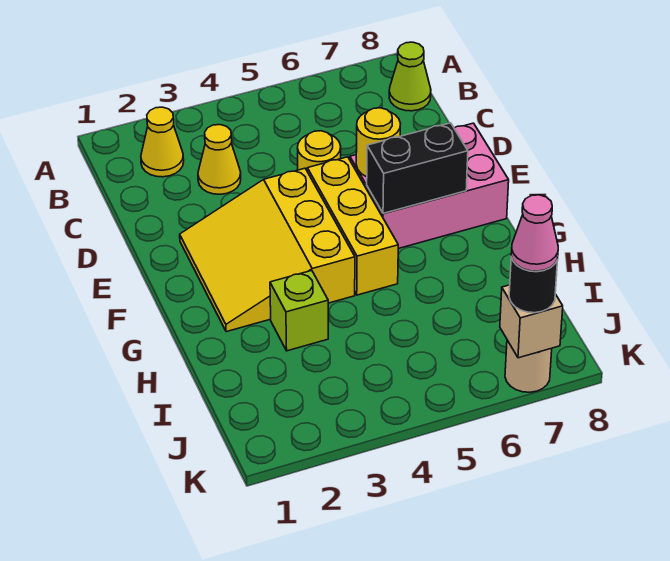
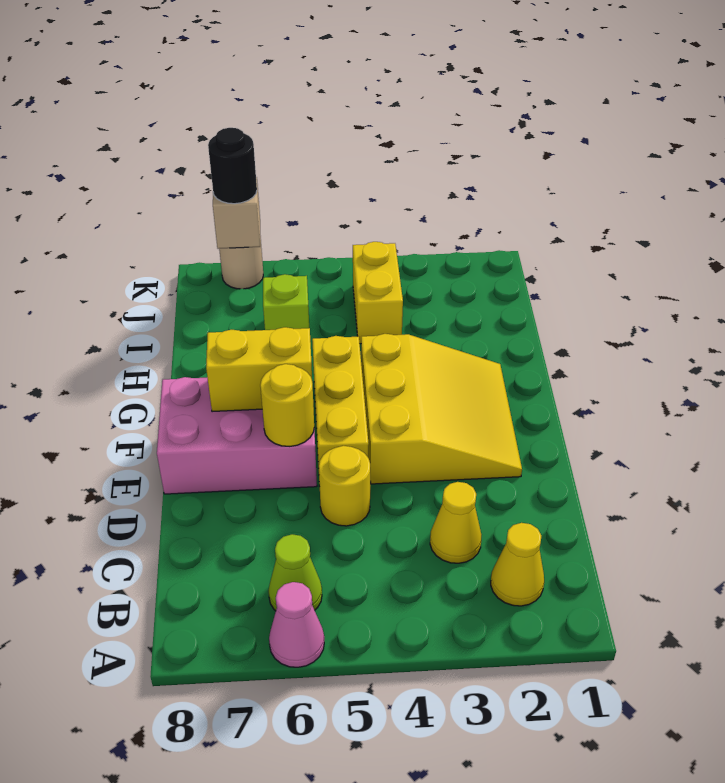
lime 1x1 cone [389,42,431,111] -> lime 1x1 cone moved to [268,534,322,611]
black 1x2 brick [367,123,468,213] -> yellow 1x2 brick [206,327,312,412]
lime 1x1 brick [270,271,328,351] -> lime 1x1 brick moved to [263,274,309,330]
none -> yellow 1x2 brick [353,242,403,344]
pink 1x1 cone [511,195,558,271] -> pink 1x1 cone moved to [269,582,324,667]

